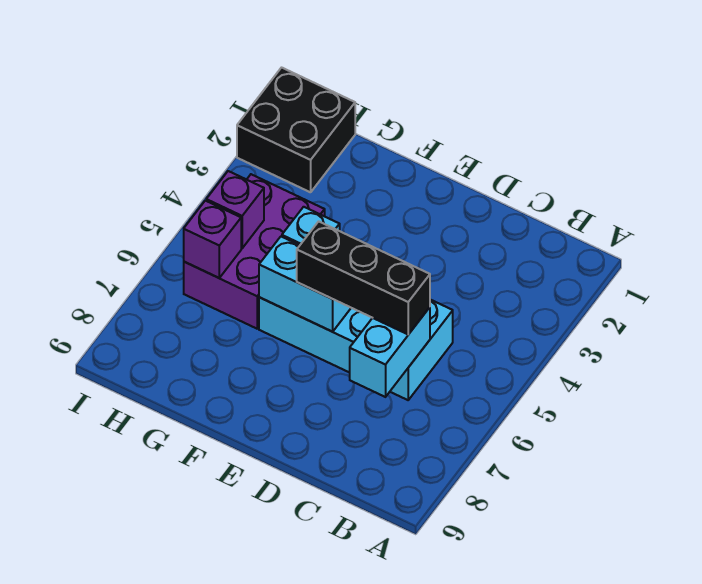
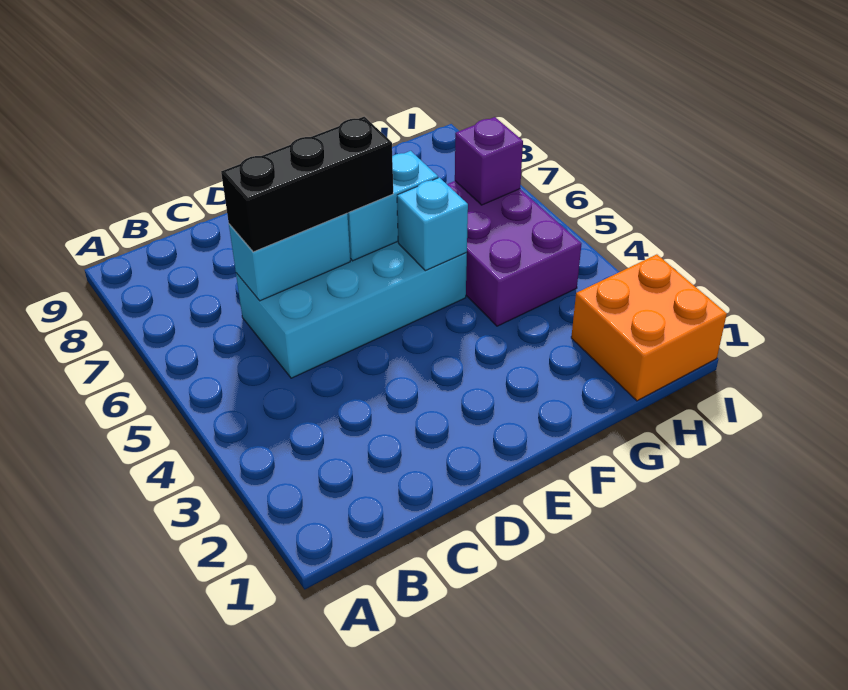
cyan 1x2 brick [350,307,430,397] -> cyan 1x2 brick turned to [229,213,350,301]
black 2x2 brick [237,68,355,192] -> orange 2x2 brick [571,254,727,401]
purple 1x1 brick [206,171,264,248] -> none

